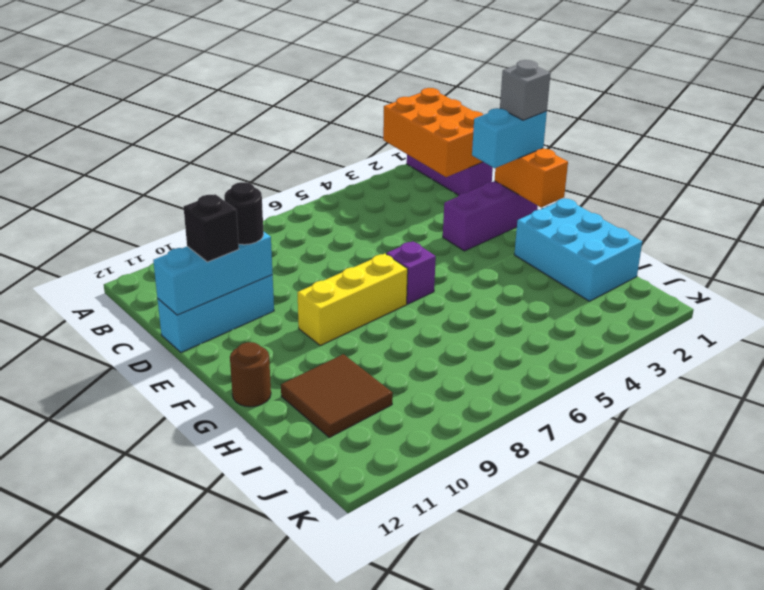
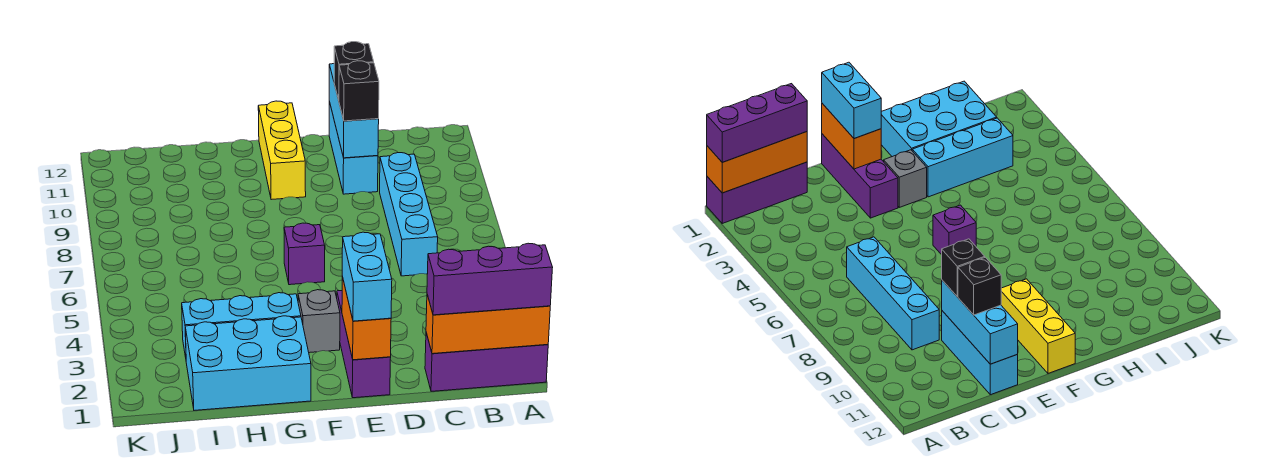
orange 2x3 brick [383,88,483,177] -> orange 1x3 brick [426,295,550,354]
none -> purple 1x3 brick [427,243,553,315]
none -> cyan 1x4 brick [380,153,438,276]
black 1x1 round brick [224,182,264,245] -> black 1x1 brick [339,61,379,121]
orange 1x2 brick [495,148,568,207] -> orange 1x2 brick turned to [342,277,391,360]
grey 1x1 brick [500,60,551,120] -> grey 1x1 brick moved to [298,290,340,353]
yellow 1x3 brick [297,254,408,345] -> yellow 1x3 brick moved to [258,101,306,200]
none -> cyan 1x3 brick [182,293,301,357]
brown 1x1 round brick [230,342,271,407] -> none
brown 2x2 tile [281,354,393,437] -> none

